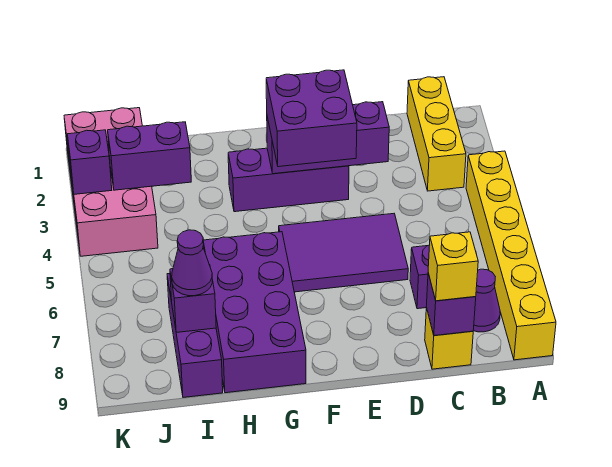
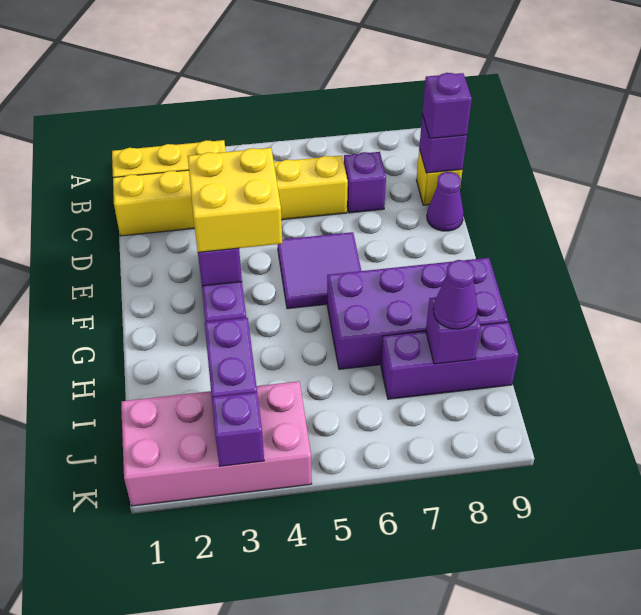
yellow 1x6 brick [466,151,556,360] -> yellow 1x6 brick moved to [113,155,348,236]
purple 1x1 cone [473,269,500,332] -> purple 1x1 cone moved to [427,172,464,231]
yellow 1x1 brick [428,232,478,301] -> purple 1x1 brick [422,73,472,138]
purple 2x3 tile [279,214,408,292] -> purple 2x2 tile [278,232,361,309]
purple 2x2 brick [266,70,357,167] -> yellow 2x2 brick [188,148,282,252]

